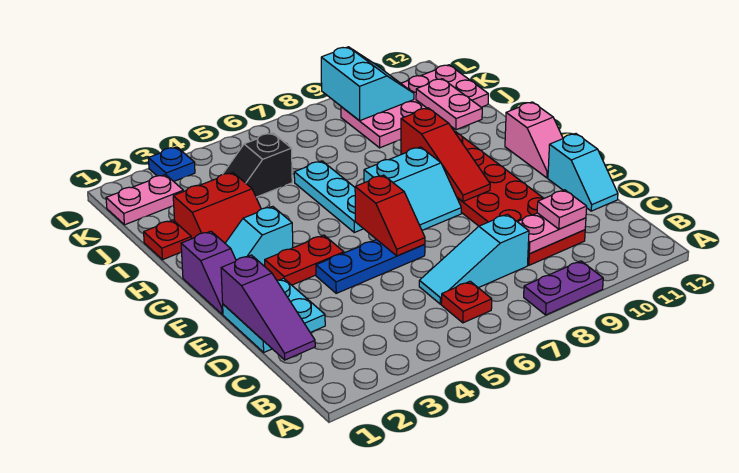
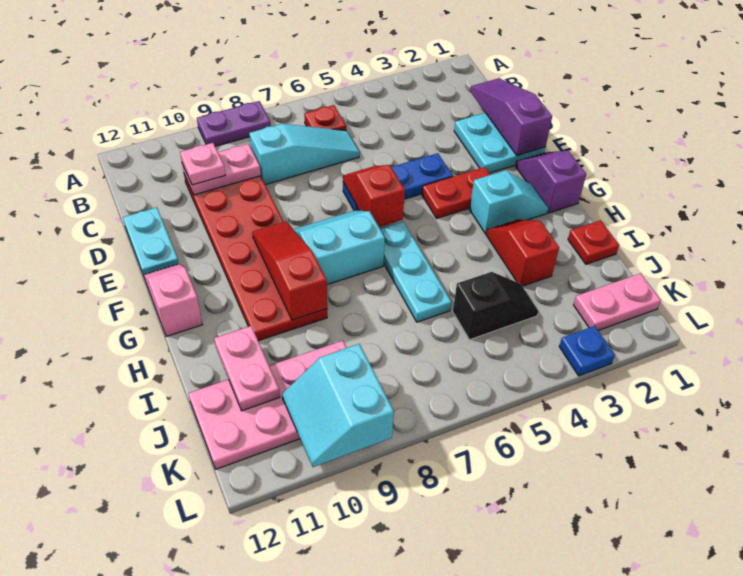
cyan 1x2 slope [548,134,618,211] -> cyan 1x2 plate [123,207,179,276]
red 2x2 slope [173,172,261,243] -> red 1x2 slope [486,220,559,286]

